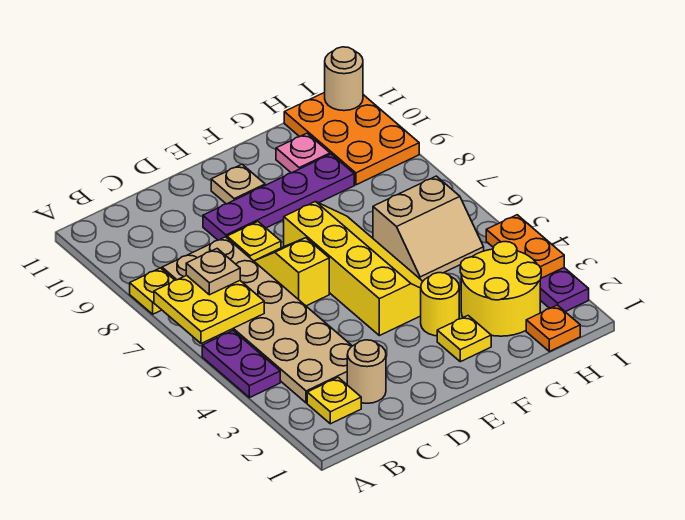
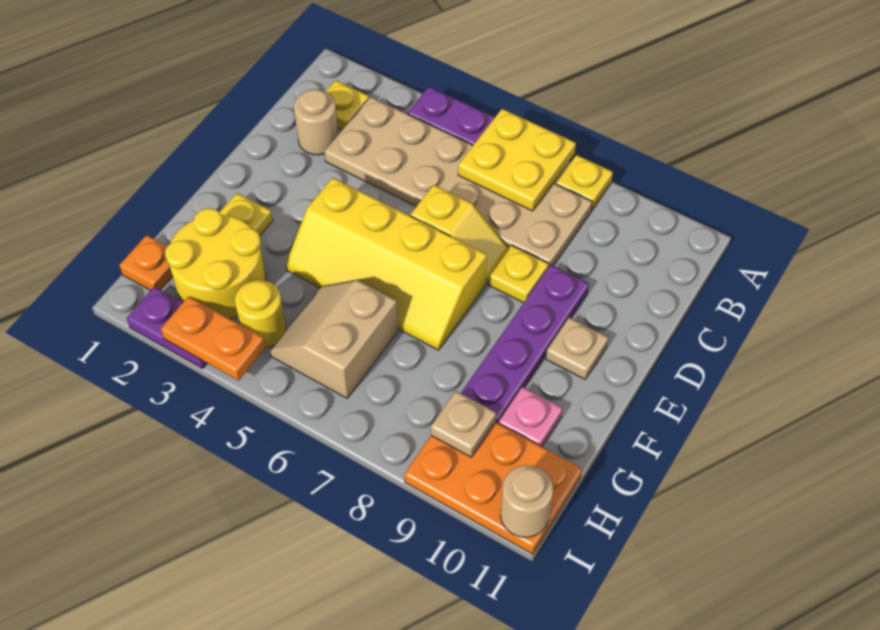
tan 1x1 plate [186,249,240,295] -> tan 1x1 plate moved to [431,391,496,457]
yellow 1x1 round brick [421,273,459,336] -> yellow 1x1 round brick moved to [235,280,286,348]

